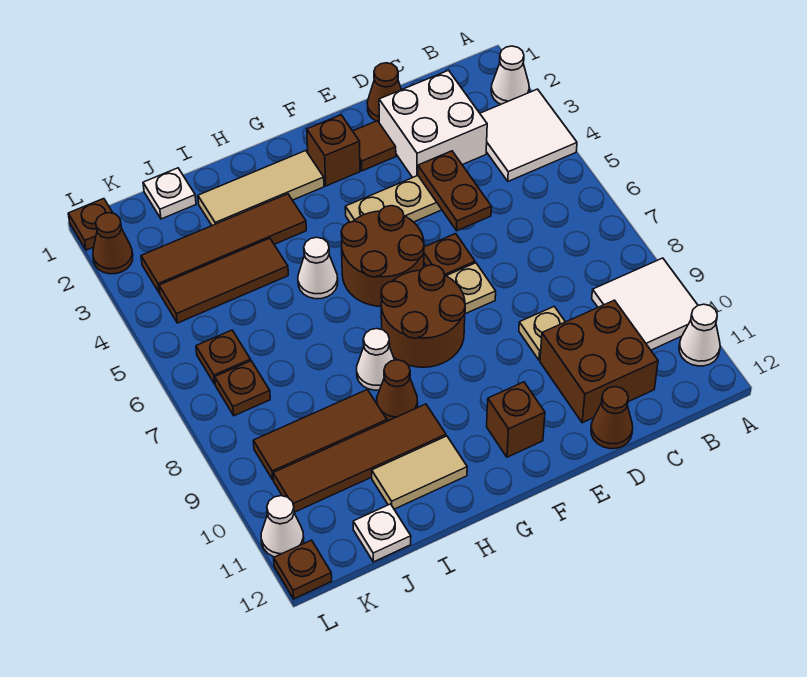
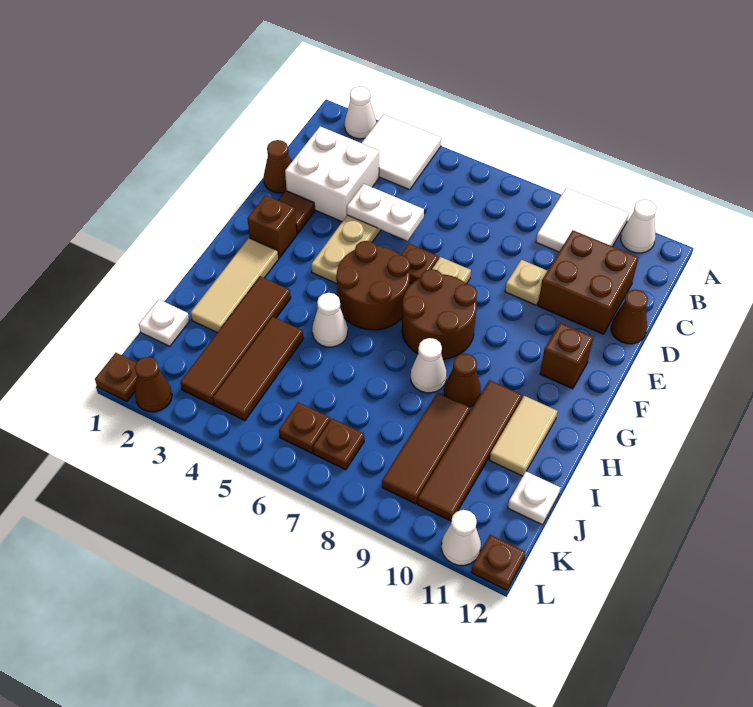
brown 1x2 plate [418,151,491,231] -> white 1x2 plate [347,184,424,241]

